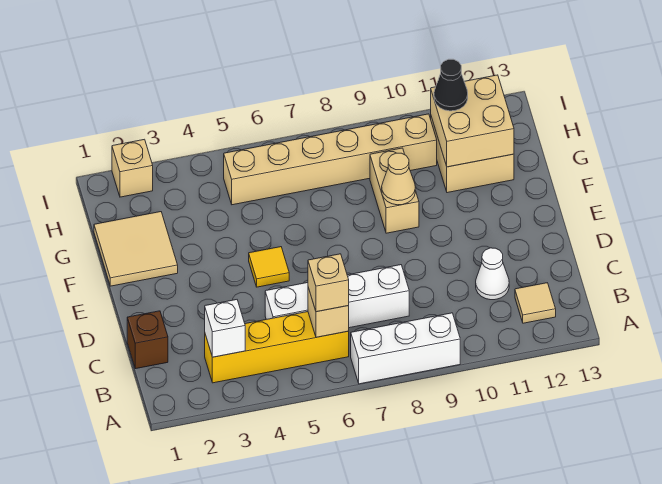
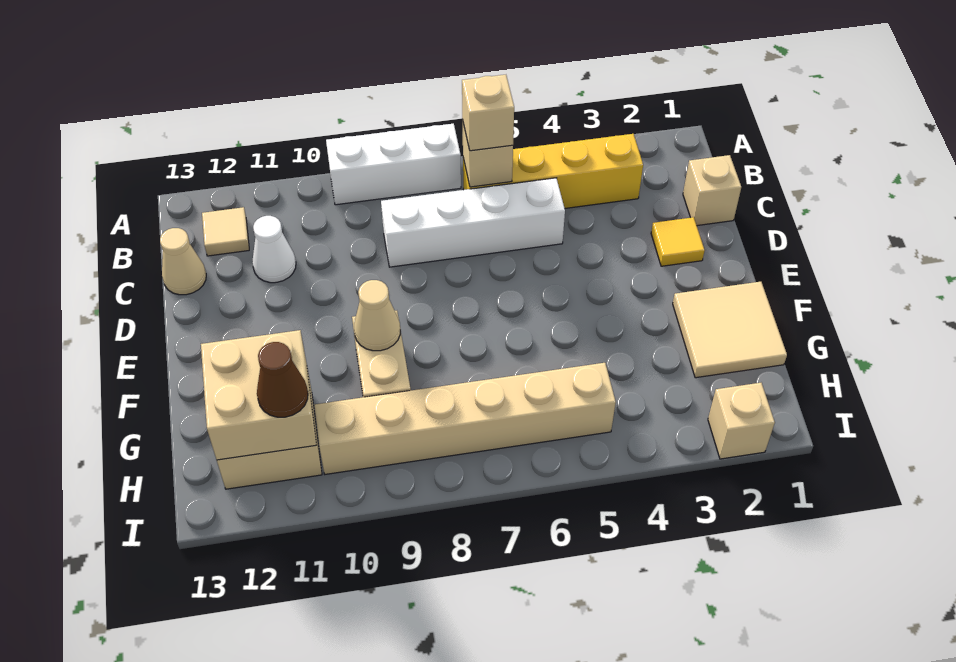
white 1x1 brick [205,300,245,357] -> none
brown 1x1 brick [127,311,168,369] -> tan 1x1 brick [683,155,741,226]
none -> tan 1x1 cone [160,228,206,295]
yellow 1x1 tile [249,247,289,287] -> yellow 1x1 tile moved to [651,217,705,266]
black 1x1 cone [434,59,468,111] -> brown 1x1 cone [257,342,308,417]

